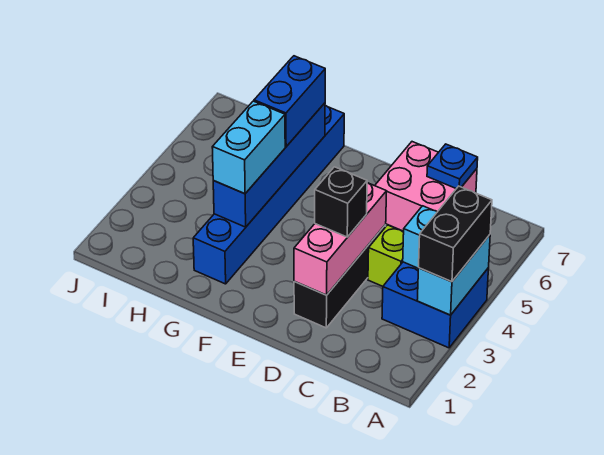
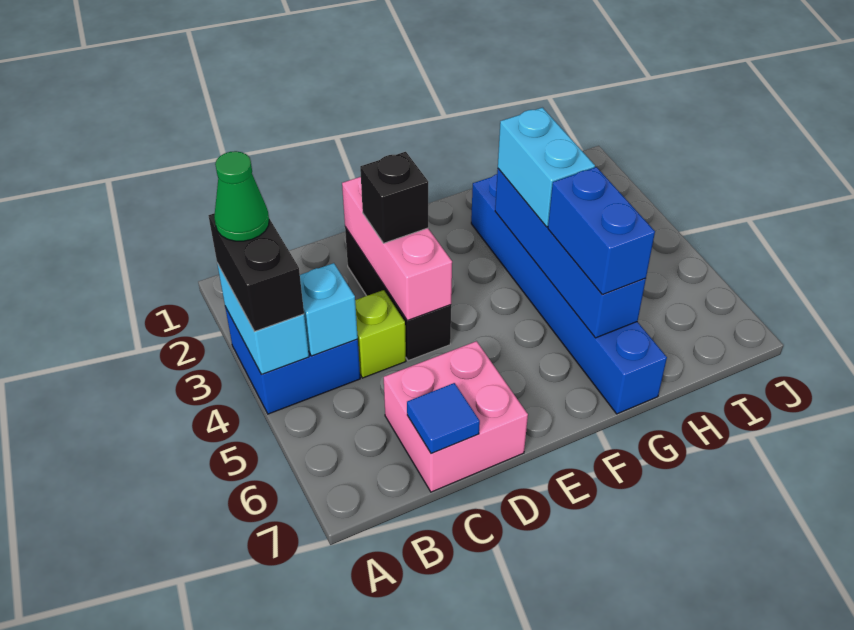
none -> green 1x1 cone [214,151,269,241]
blue 1x1 plate [427,144,478,189] -> blue 1x1 tile [407,383,480,453]

